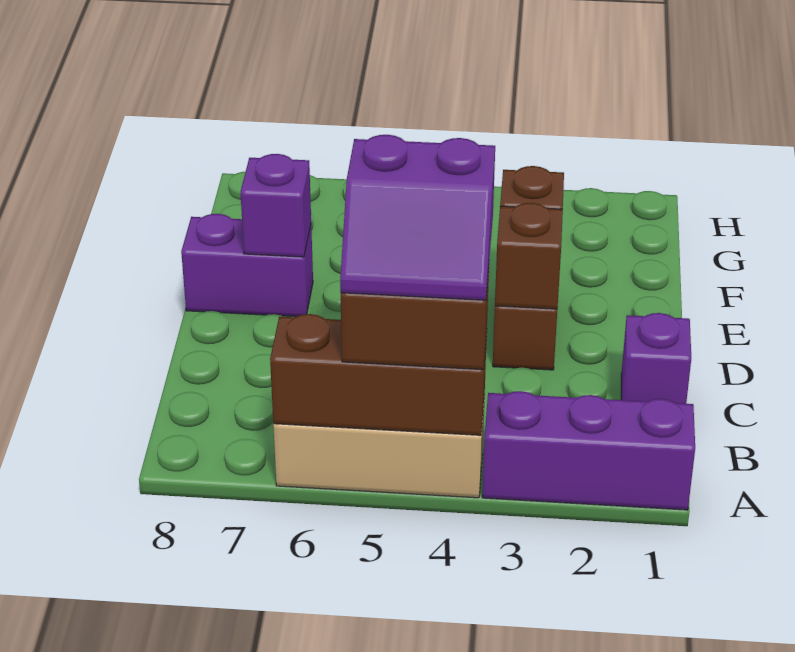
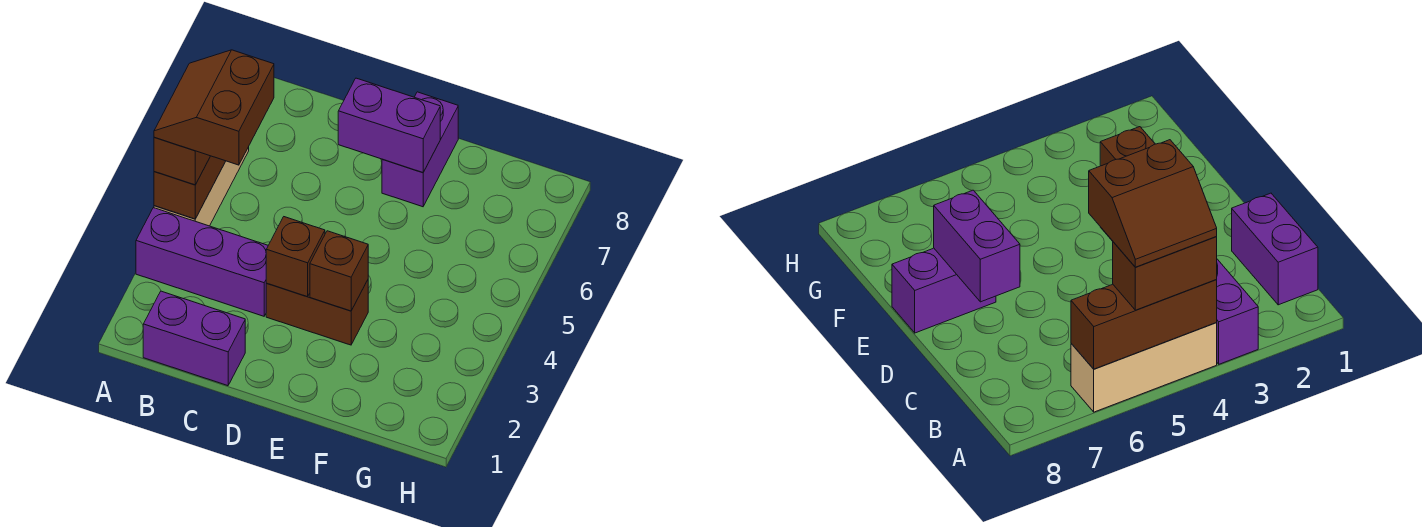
purple 1x3 brick [482,391,695,510] -> purple 1x3 brick turned to [136,208,268,316]
purple 2x2 slope [340,135,495,300] -> brown 2x2 slope [154,50,274,165]
purple 1x1 brick [621,313,691,404] -> purple 1x2 brick [143,291,245,386]
purple 1x1 brick [241,154,311,257] -> purple 1x2 brick [338,78,440,173]

